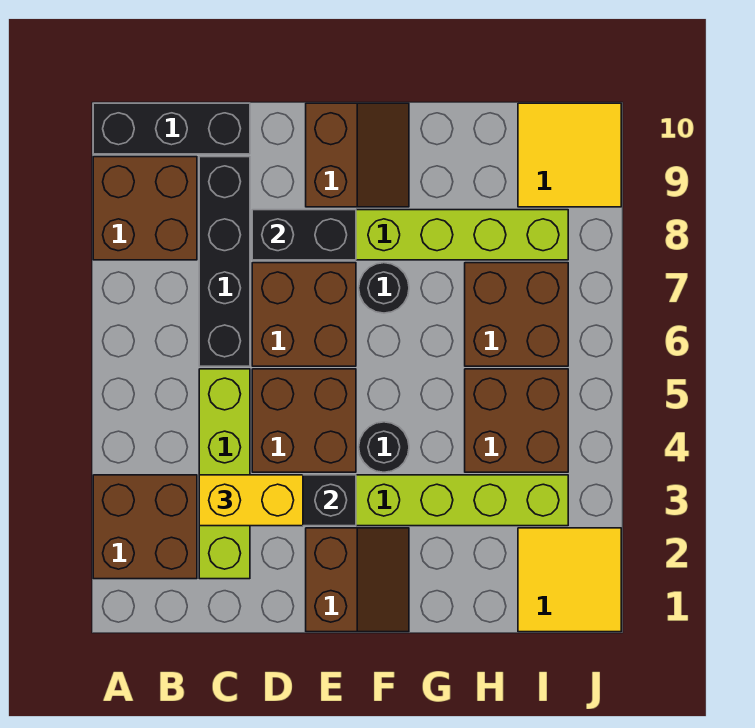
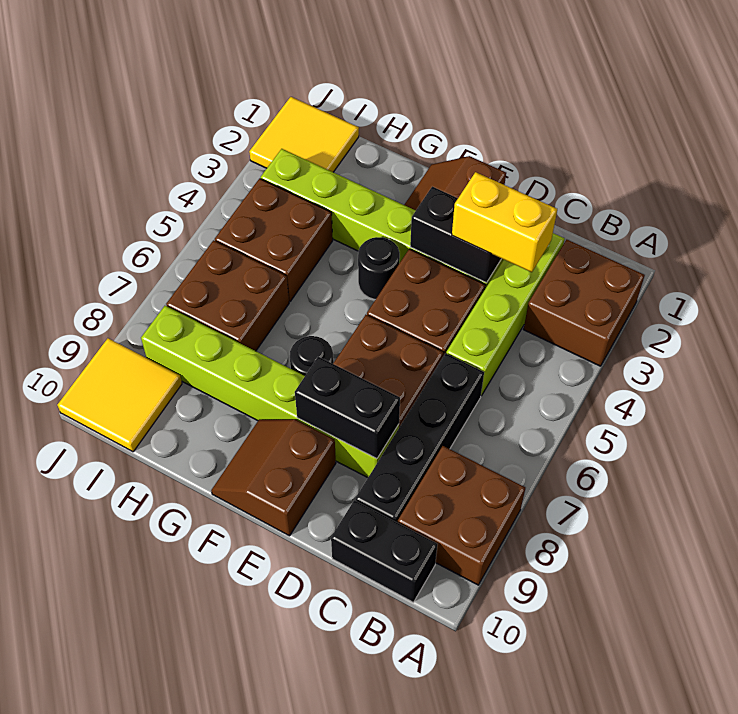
black 1x3 brick [93,103,250,154] -> black 1x2 brick [331,500,437,602]

